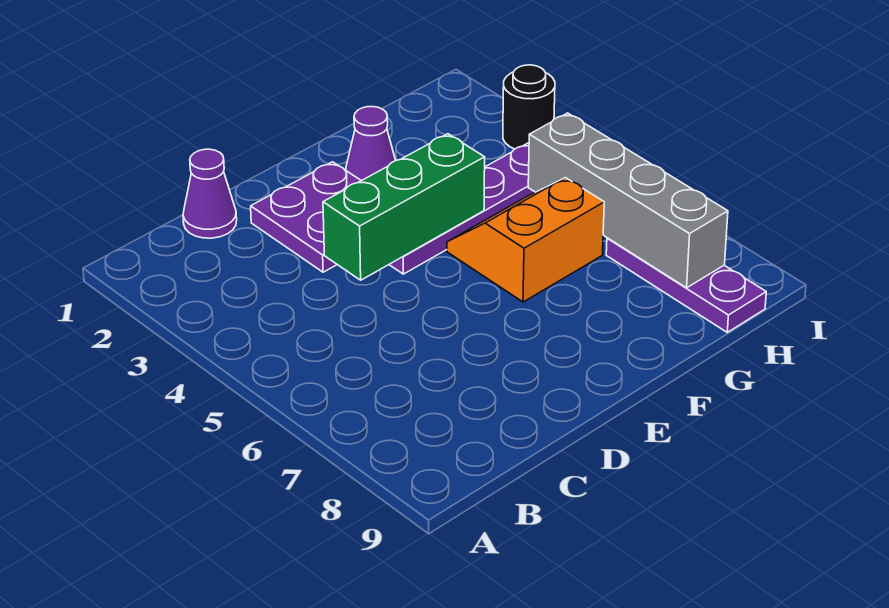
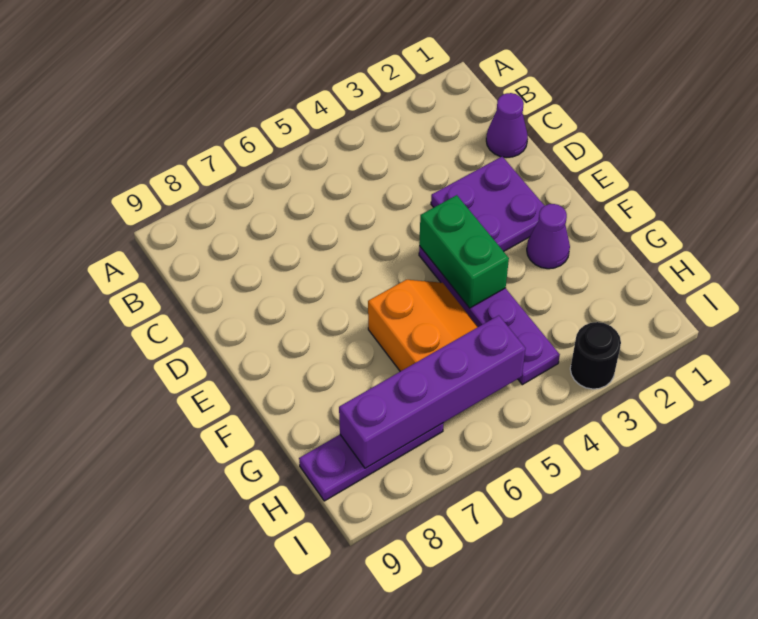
green 1x3 brick [323,134,485,280] -> green 1x2 brick [419,195,509,308]
grey 1x4 brick [528,113,728,288] -> purple 1x4 brick [339,315,526,468]

